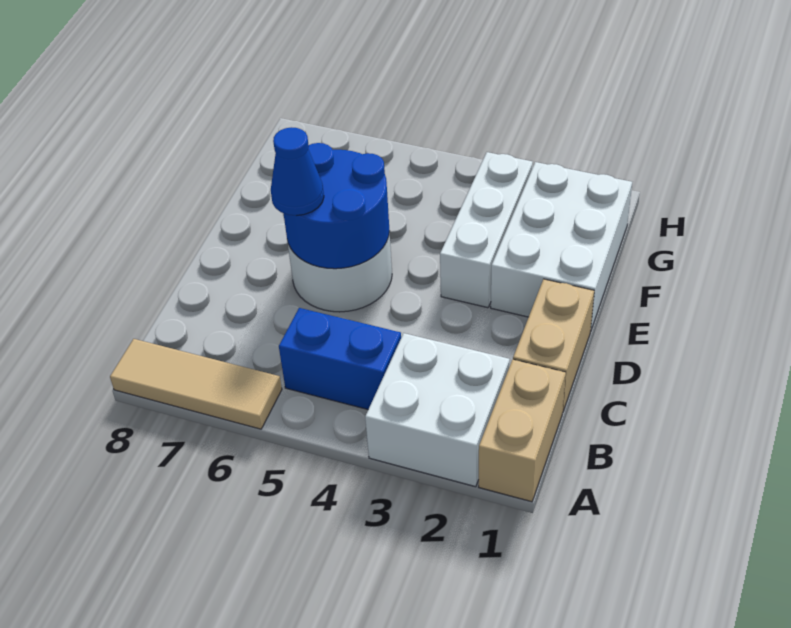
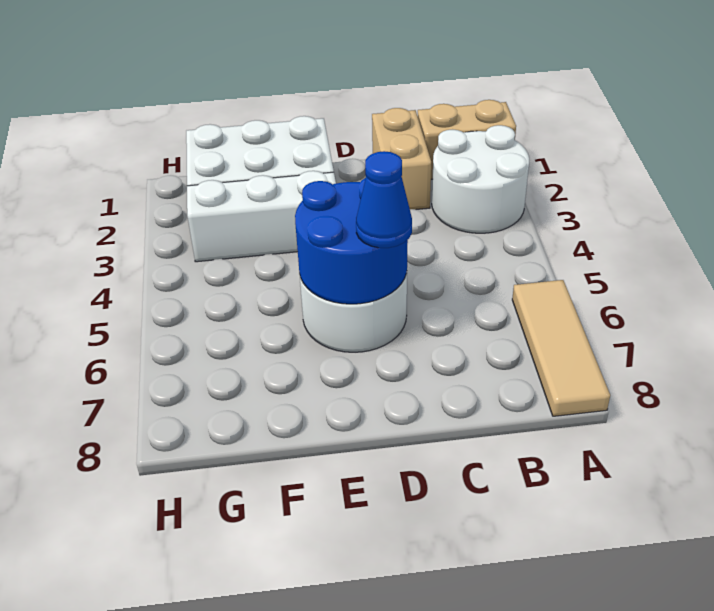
white 2x2 brick [365,333,510,487] -> white 2x2 round brick [432,125,529,233]
blue 1x2 brick [279,308,401,409] -> none
tan 1x2 brick [513,279,594,411] -> tan 1x2 brick turned to [372,108,431,210]

